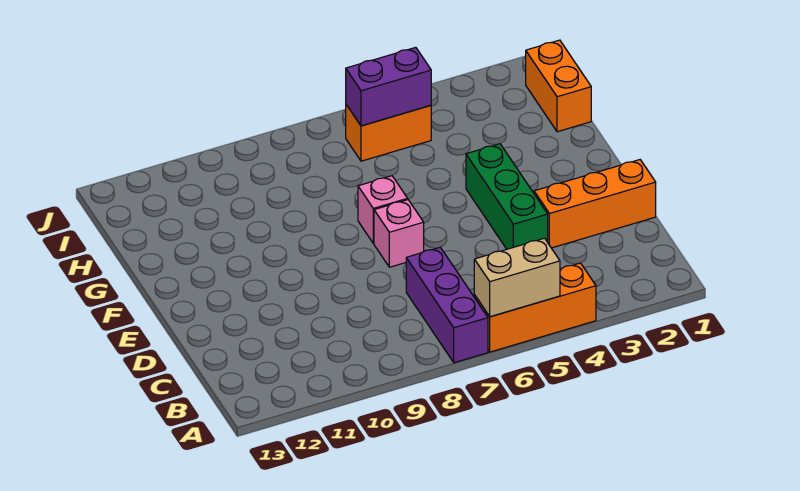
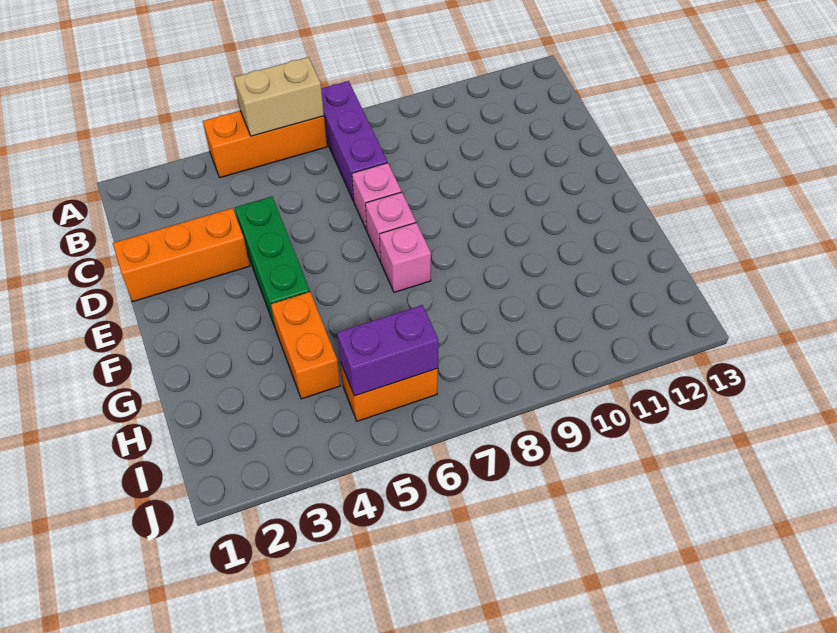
none -> pink 1x1 brick [352,163,401,231]
orange 1x2 brick [526,40,591,132] -> orange 1x2 brick moved to [271,292,340,399]

